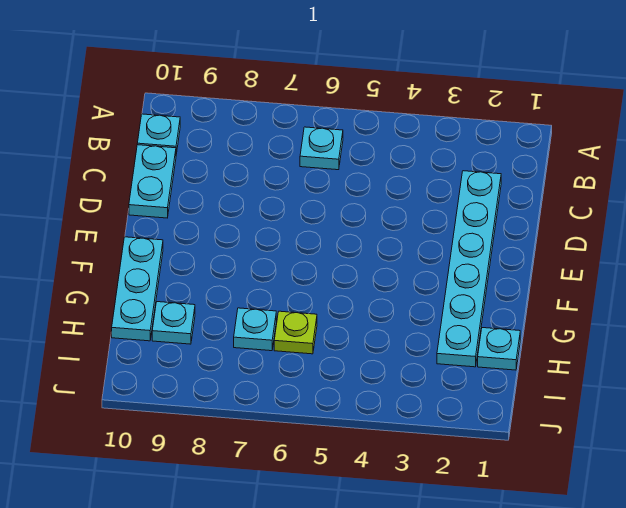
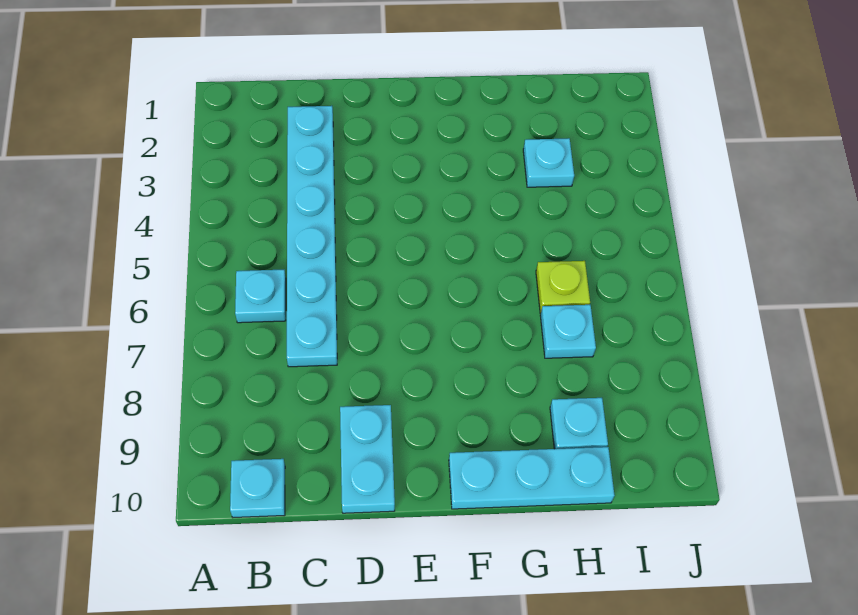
cyan 1x6 plate [437,171,501,367] -> cyan 1x6 plate turned to [287,106,337,367]
cyan 1x2 plate [129,145,176,218] -> cyan 1x2 plate turned to [340,405,395,513]
cyan 1x1 plate [478,328,520,370] -> cyan 1x1 plate moved to [523,138,574,187]

